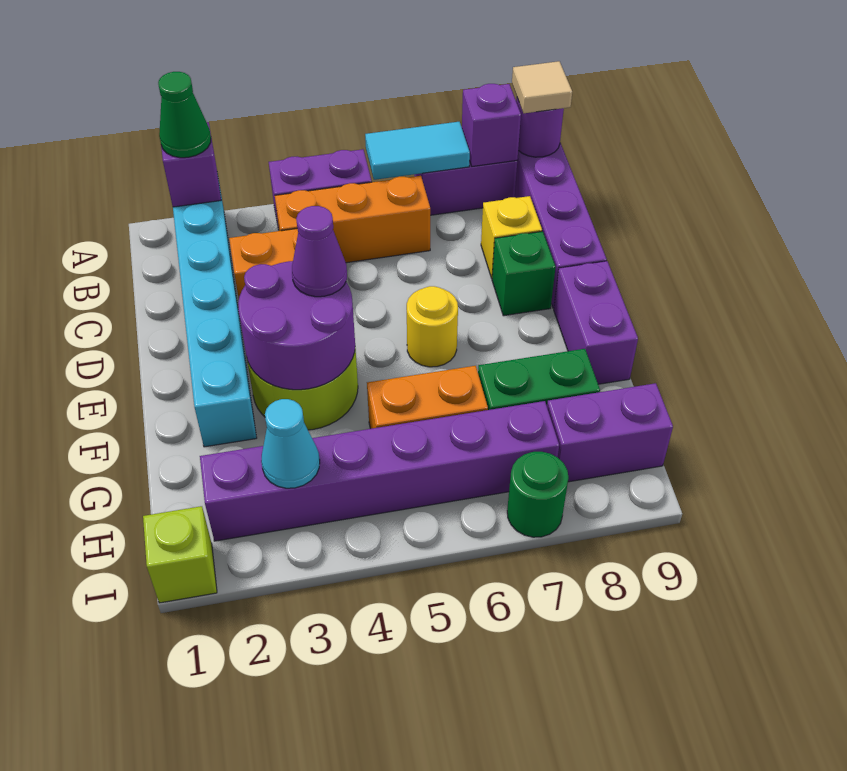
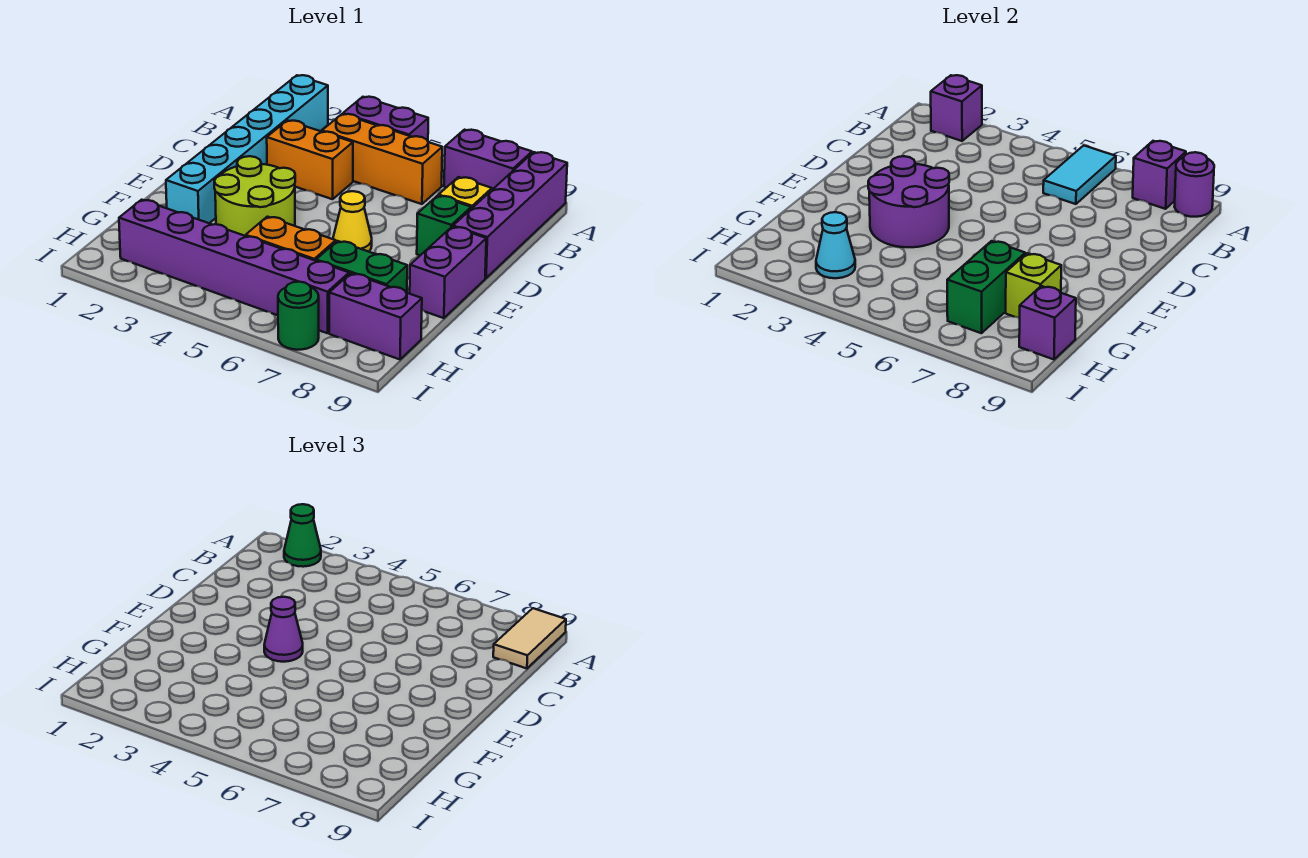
cyan 1x2 tile [365,122,470,180] -> cyan 1x2 tile turned to [1043,145,1116,204]
tan 1x1 tile [512,61,572,113] -> tan 1x2 tile [493,608,566,669]
yellow 1x1 round brick [406,286,458,367] -> yellow 1x1 cone [333,191,372,252]
none -> green 1x2 brick [947,241,1025,333]
none -> purple 1x1 brick [1019,286,1076,359]
lime 1x1 brick [143,506,217,603] -> lime 1x1 brick moved to [1006,253,1061,318]

